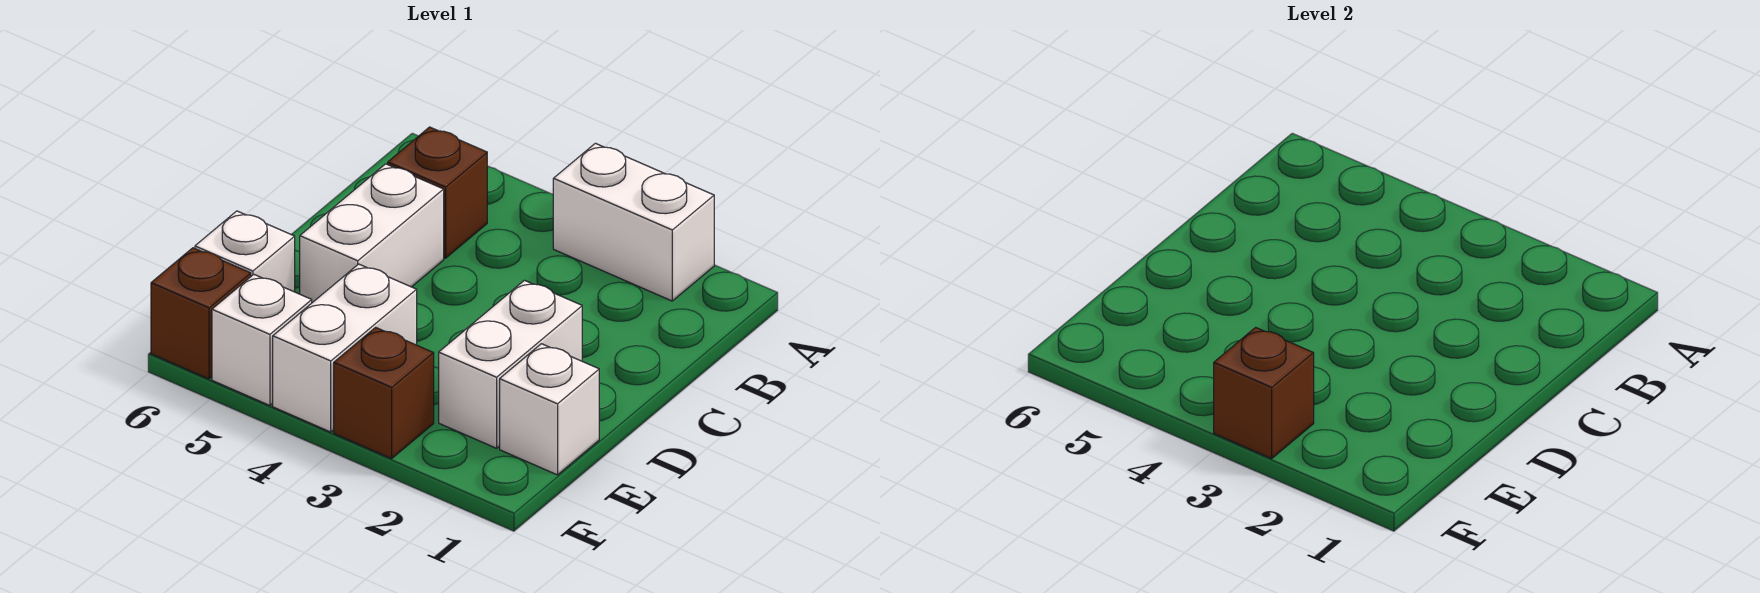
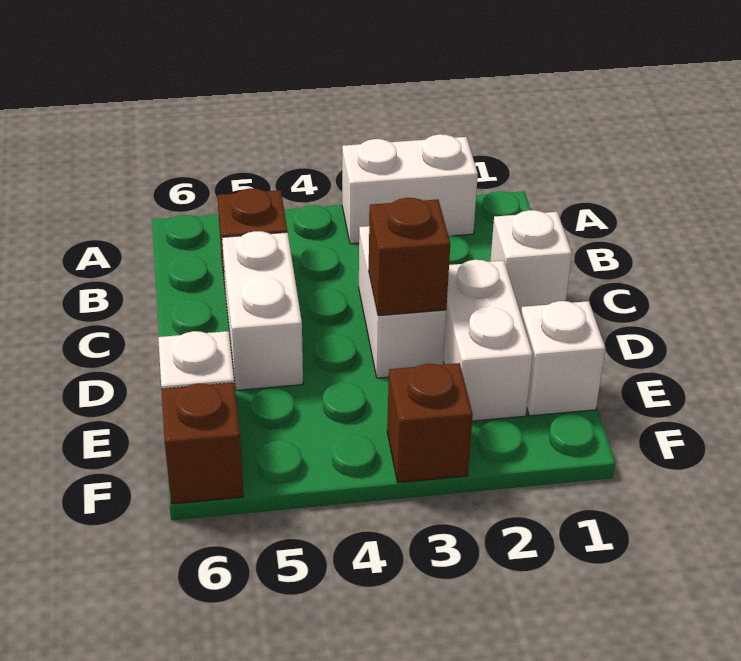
white 1x2 brick [273,264,417,432] -> white 1x2 brick moved to [359,226,446,378]
brown 1x1 brick [1214,327,1314,459] -> brown 1x1 brick moved to [369,198,450,316]
white 1x1 brick [212,274,312,405] -> white 1x1 brick moved to [490,210,572,314]

